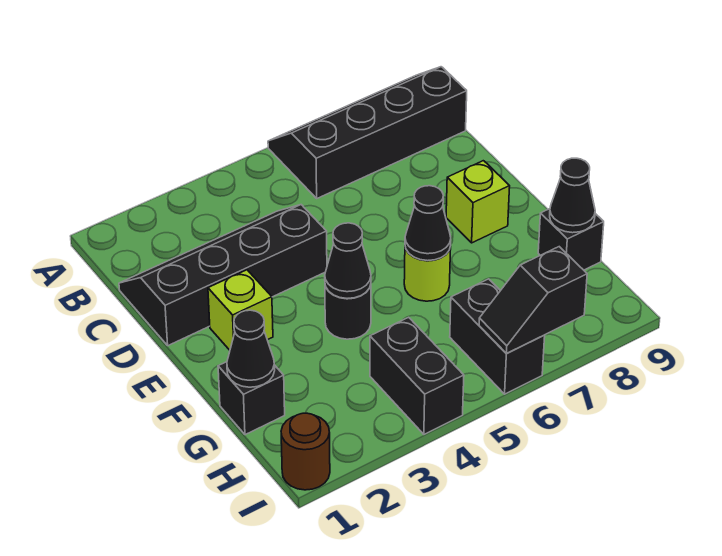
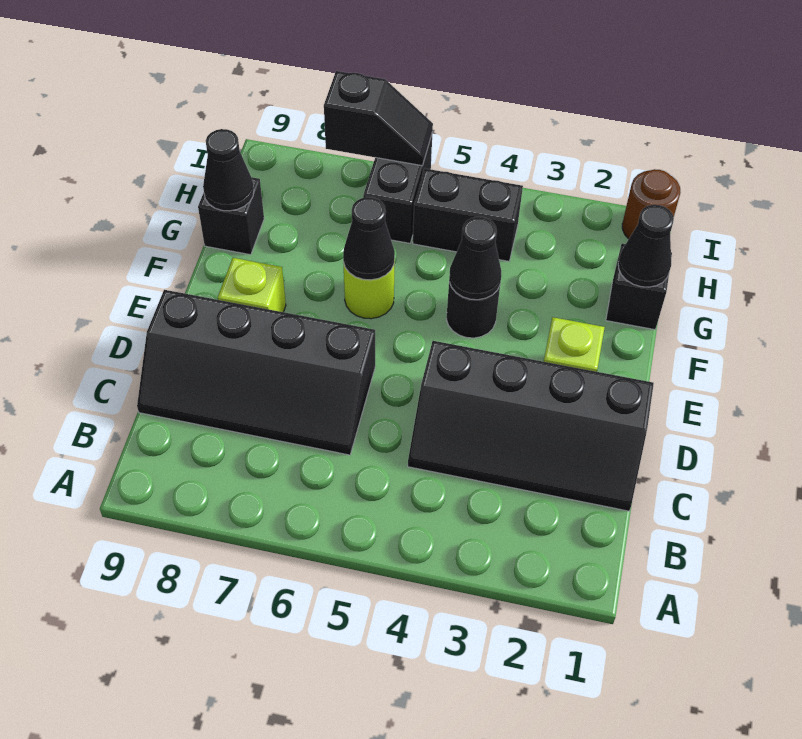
black 2x4 slope [268,67,467,198] -> black 2x4 slope moved to [137,290,375,455]
black 1x2 brick [370,317,464,434] -> black 1x2 brick turned to [413,169,523,261]

